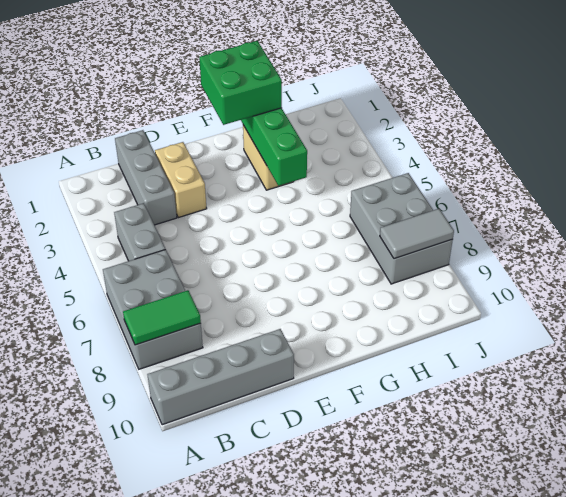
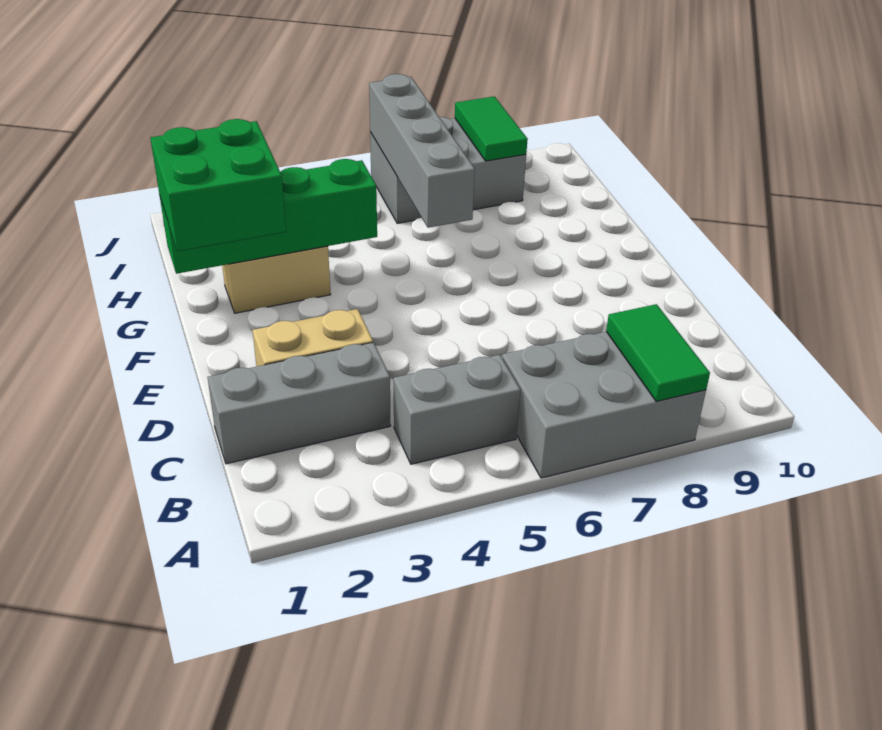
grey 1x4 brick [147,329,294,425] -> grey 1x4 brick moved to [369,74,475,228]
grey 1x2 tile [380,209,454,259] -> green 1x2 tile [455,96,528,161]

